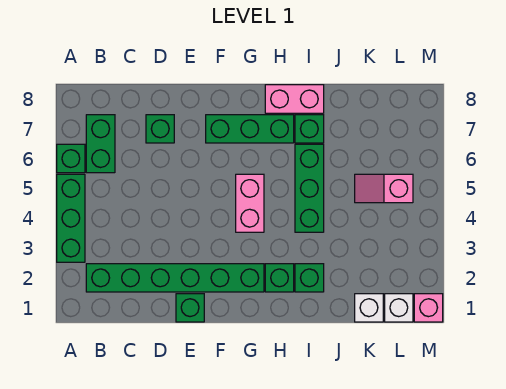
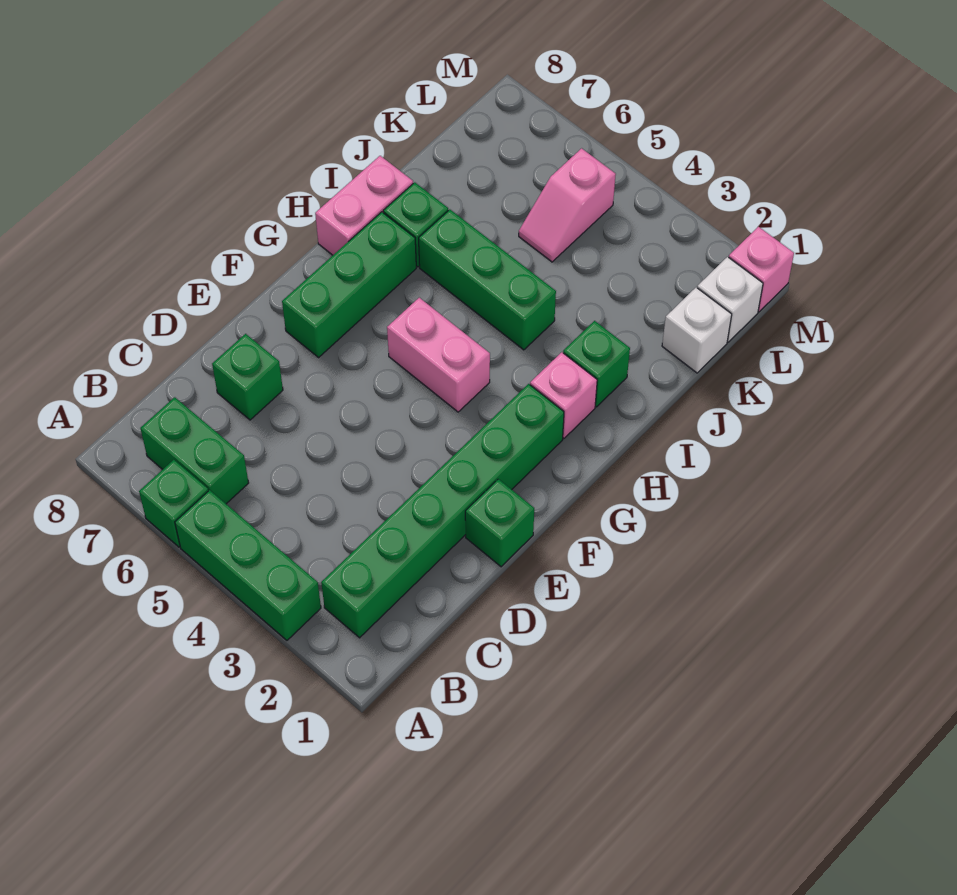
green 1x1 brick [265,264,294,292] -> pink 1x1 brick [530,352,597,438]

